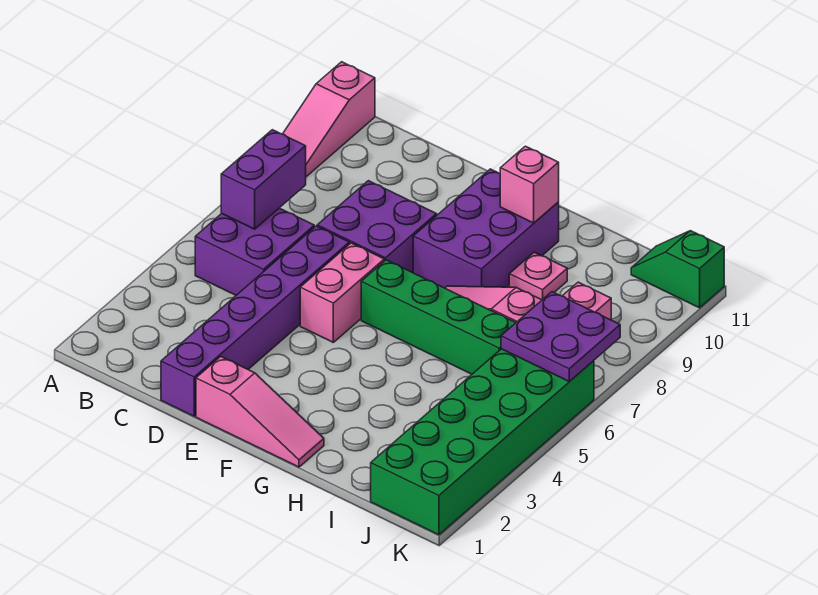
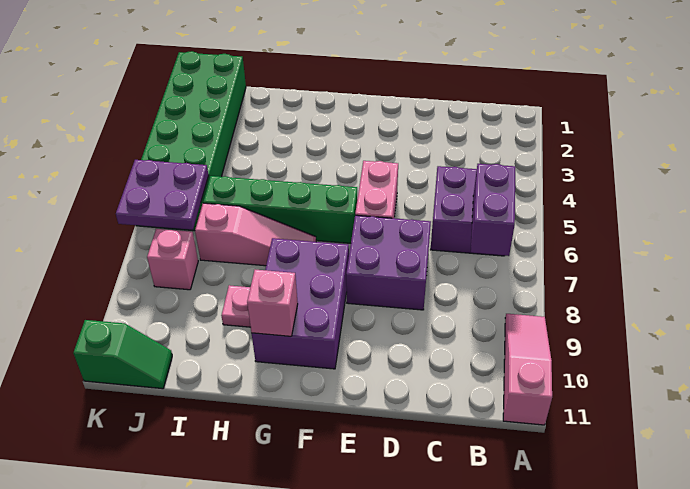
purple 1x6 brick [161,226,349,416] -> none
pink 1x3 slope [196,357,324,467] -> none

